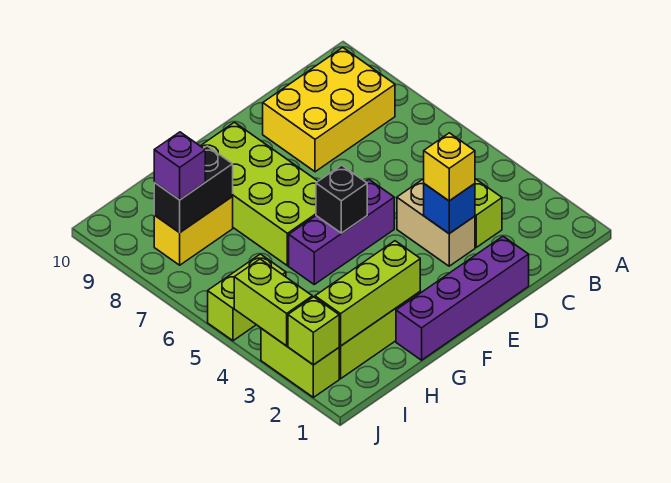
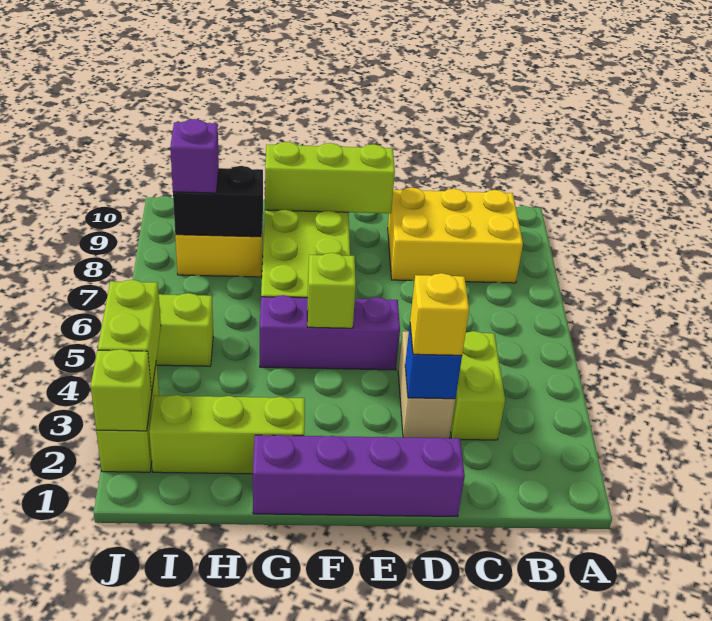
black 1x1 brick [316,165,367,233] -> lime 1x1 brick [307,253,356,328]
lime 1x3 brick [315,241,420,346] -> lime 1x3 brick moved to [265,142,395,213]

